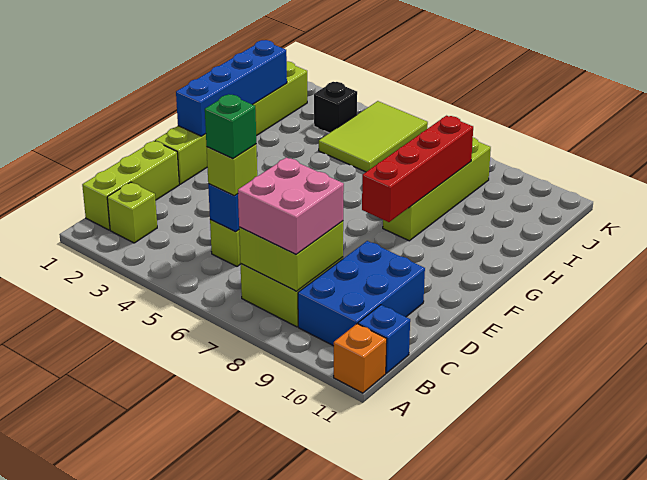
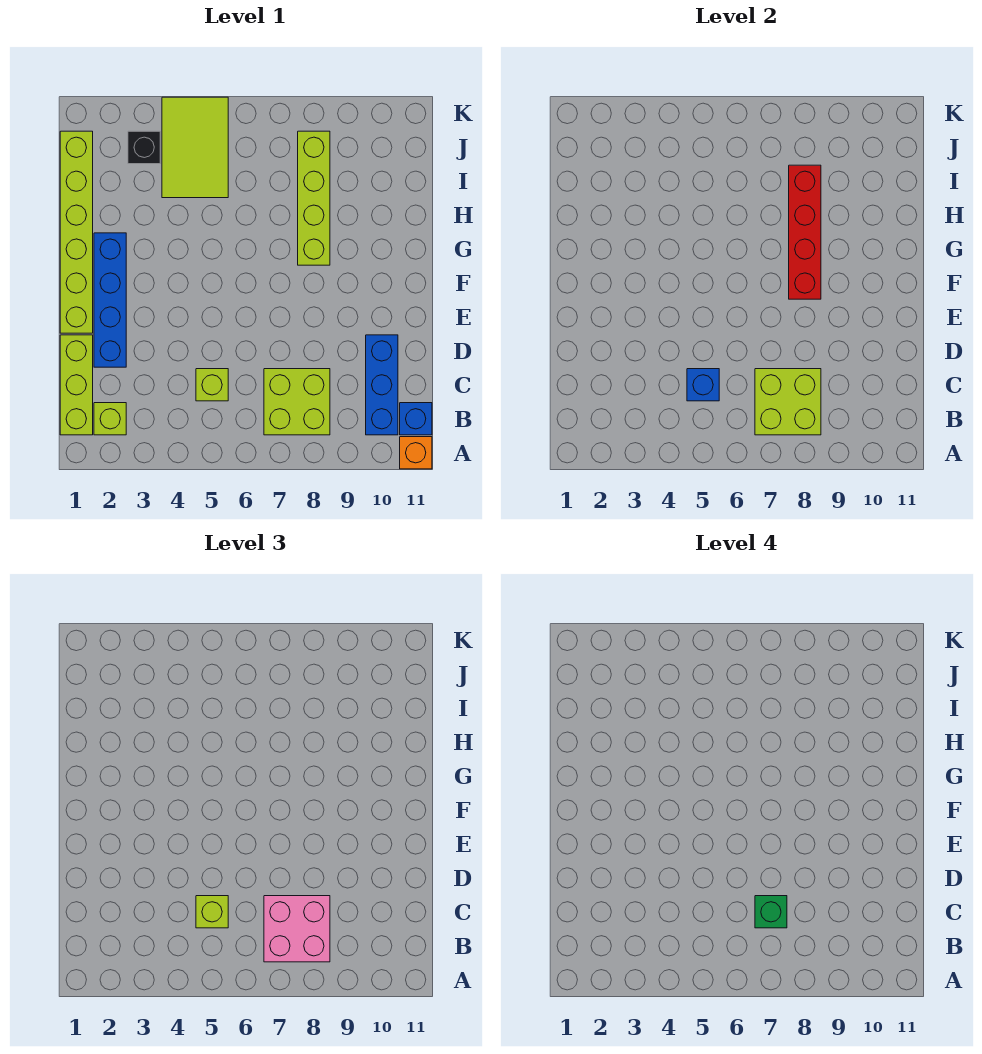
blue 2x3 brick [298,241,425,346] -> blue 1x3 brick [366,335,398,435]
green 1x1 brick [205,94,256,159] -> green 1x1 brick moved to [755,896,787,928]
blue 1x4 brick [176,40,287,136] -> blue 1x4 brick moved to [94,233,126,367]

